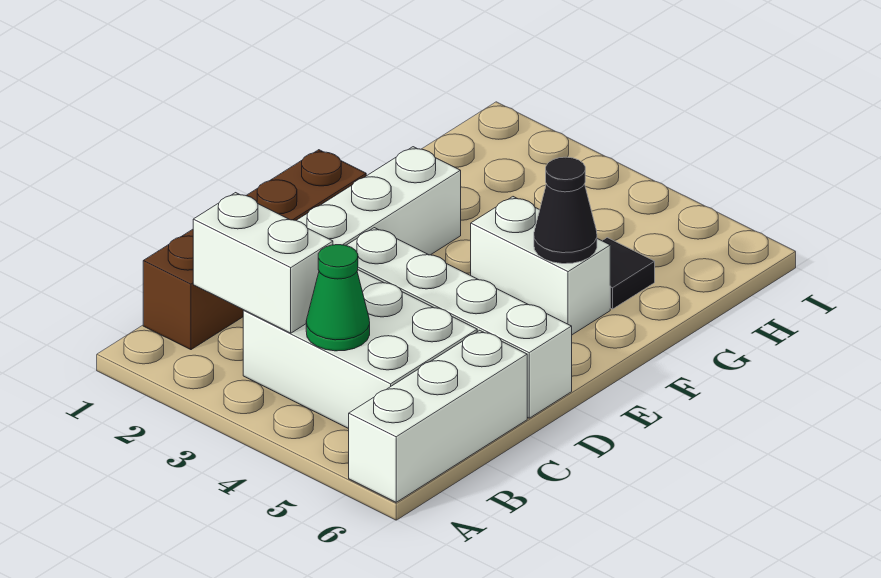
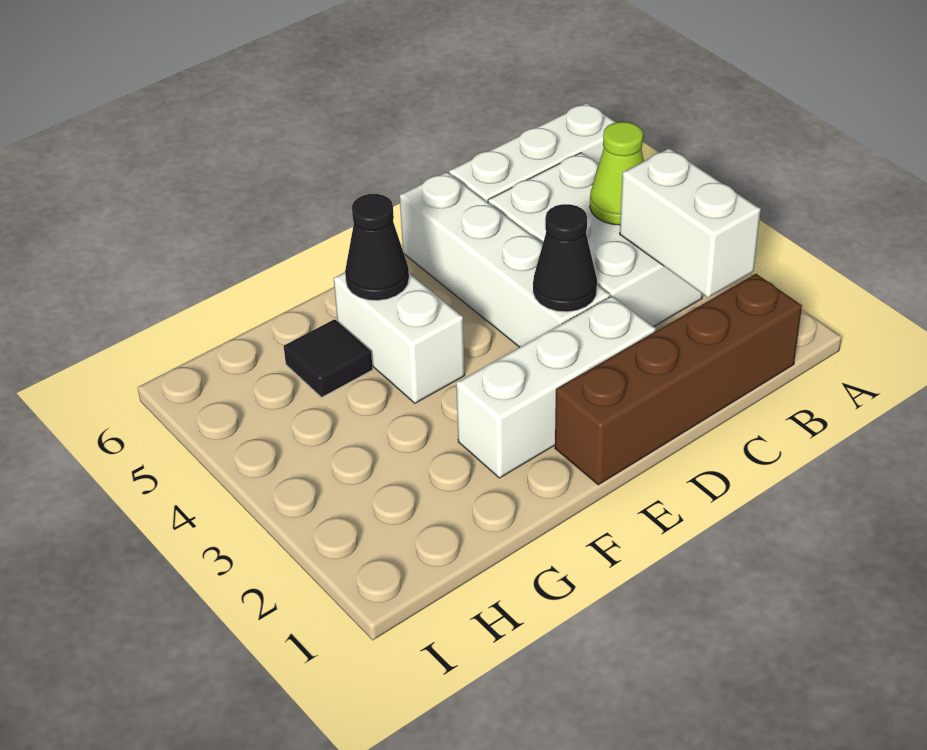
green 1x1 cone [306,245,370,351] -> lime 1x1 cone [590,122,644,225]
none -> black 1x1 cone [533,204,597,312]

